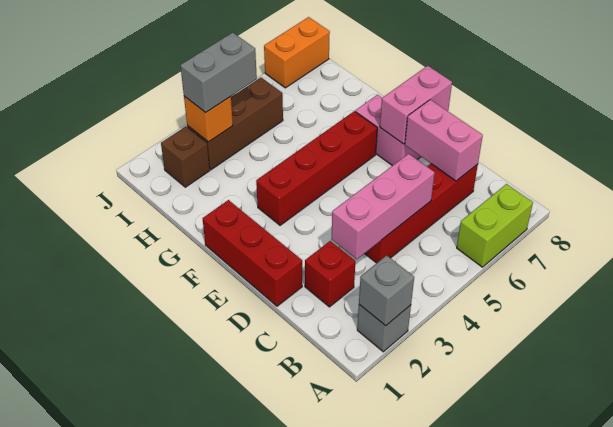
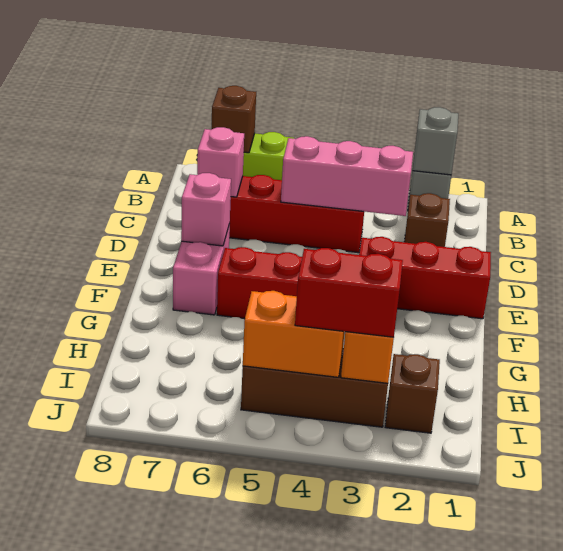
none -> brown 1x1 brick [212,86,256,153]
red 1x1 brick [305,241,355,307] -> brown 1x1 brick [405,193,450,247]
pink 1x2 brick [405,100,483,181] -> pink 1x1 brick [197,127,244,197]
red 1x3 brick [203,200,302,306] -> red 1x3 brick turned to [359,237,491,319]
pink 1x2 brick [380,66,452,144] -> pink 1x1 brick [181,173,231,246]
grey 1x2 brick [180,33,257,113] -> red 1x2 brick [295,248,403,337]
orange 1x2 brick [264,17,330,88] -> orange 1x2 brick moved to [243,291,345,377]

